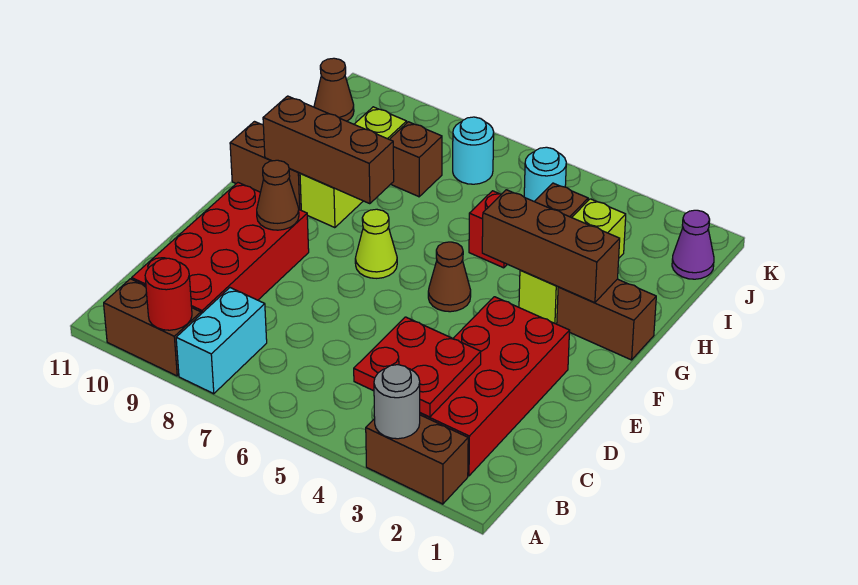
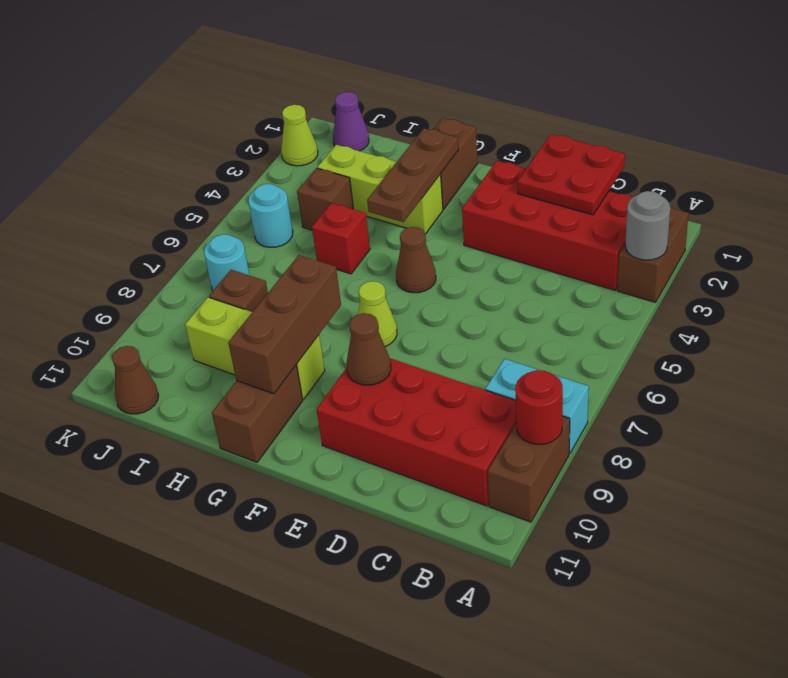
red 2x2 plate [354,317,481,417] -> red 2x2 plate moved to [517,134,625,215]
brown 1x3 brick [482,190,620,303] -> brown 1x3 plate [367,128,459,222]
none -> lime 1x1 cone [281,105,318,166]

